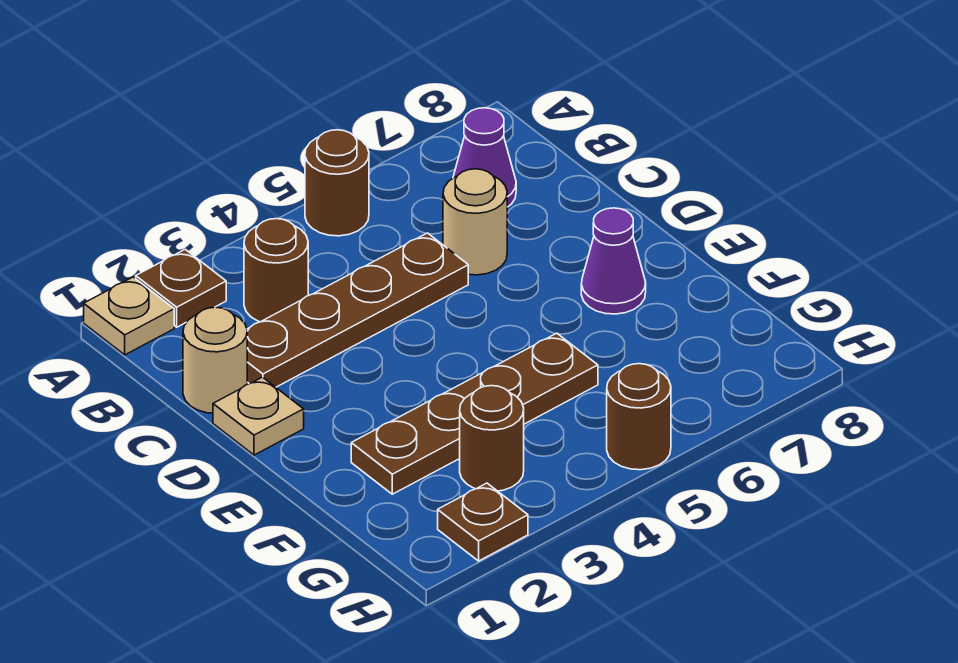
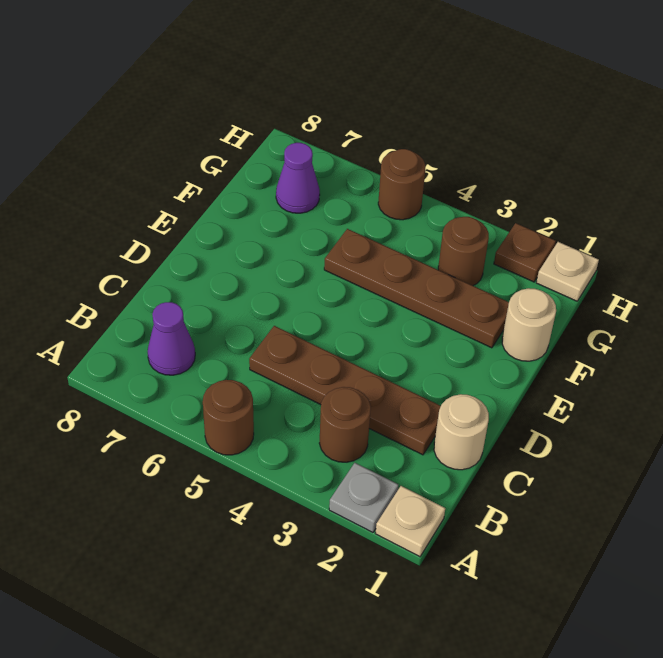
brown 1x1 plate [136,249,226,327] -> grey 1x1 plate [329,463,398,532]
tan 1x1 round brick [443,169,507,275] -> tan 1x1 round brick moved to [502,288,556,361]
tan 1x1 plate [213,377,304,455] -> tan 1x1 plate moved to [536,242,599,301]
purple 1x1 cone [581,208,646,314] -> purple 1x1 cone moved to [276,143,320,213]

